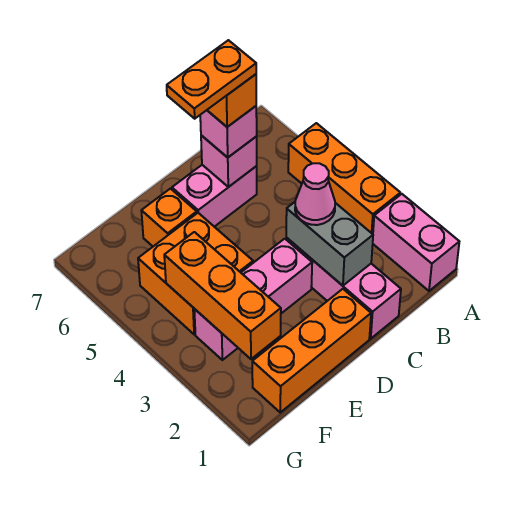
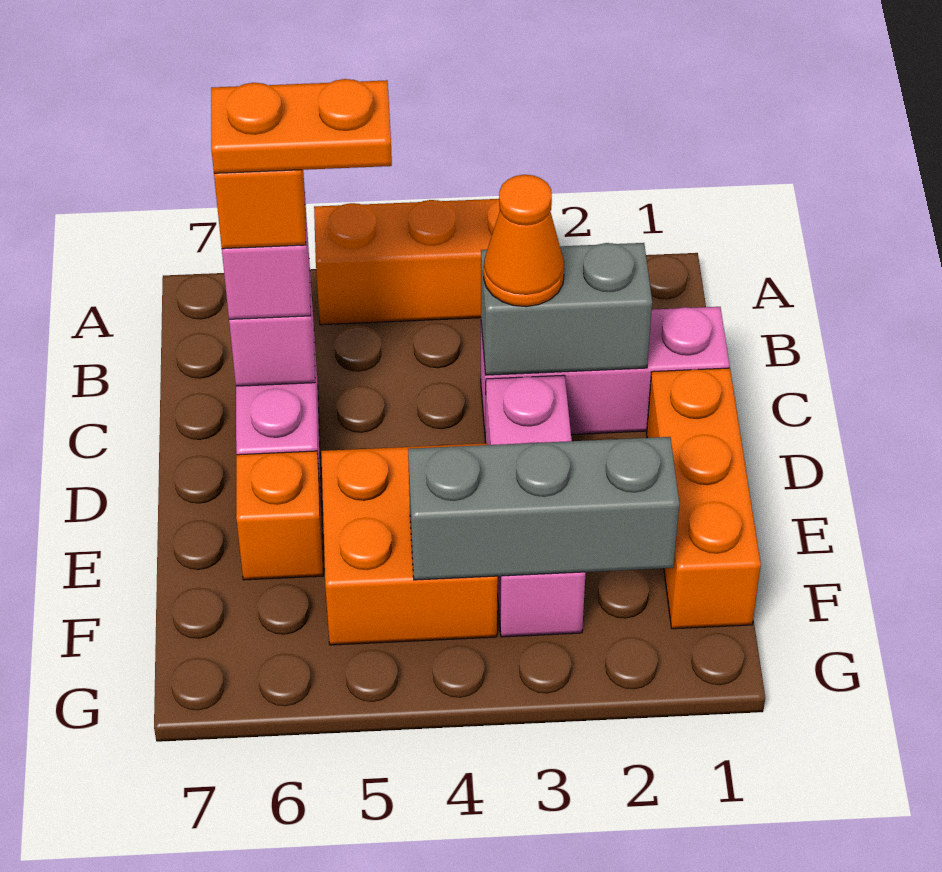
pink 1x2 brick [373,194,459,291] -> none
pink 1x1 cone [295,163,335,225] -> orange 1x1 cone [484,175,564,307]
orange 1x2 plate [167,40,256,119] -> orange 1x2 plate turned to [211,79,392,173]
orange 1x3 brick [164,232,281,359] -> grey 1x3 brick [408,437,679,580]

